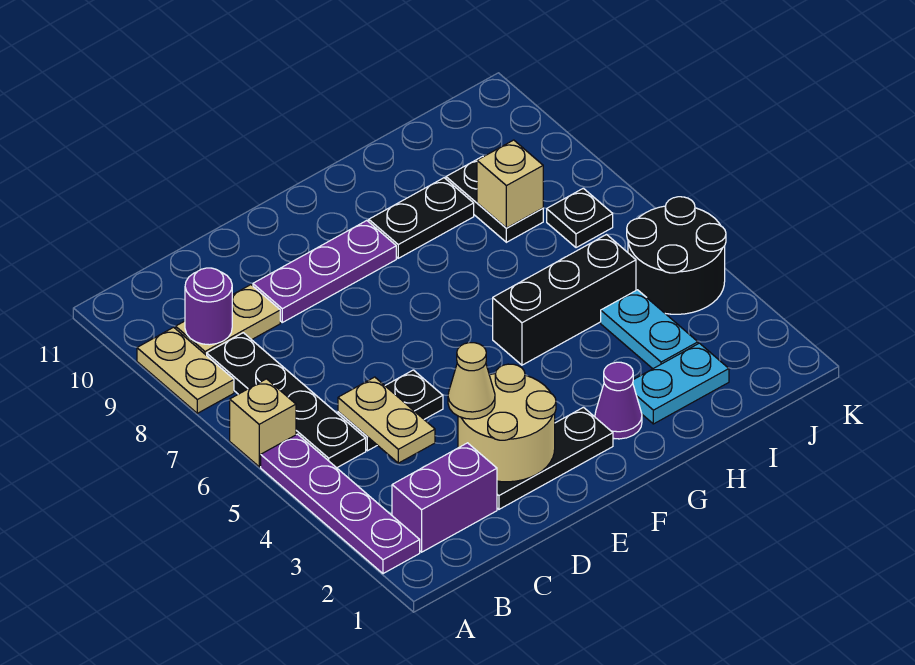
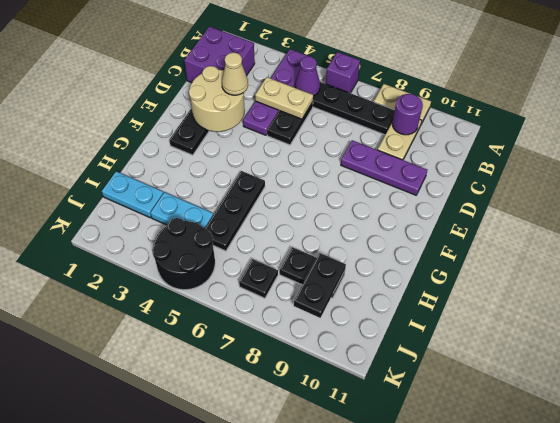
purple 1x4 plate [261,434,420,574] -> purple 1x4 plate turned to [243,49,310,135]
tan 1x1 brick [230,379,296,467] -> purple 1x1 brick [326,52,360,93]
purple 1x2 brick [392,443,497,552] -> purple 2x2 brick [184,26,255,83]
purple 1x3 plate [253,221,396,322] -> purple 1x3 plate turned to [341,140,427,195]
purple 1x1 cone [595,362,642,439] -> purple 1x1 cone moved to [295,57,320,96]
black 1x3 brick [493,235,636,365] -> black 1x3 plate [205,171,265,251]
black 1x2 plate [369,178,474,258] -> black 1x2 plate moved to [294,253,346,318]
cyan 1x2 plate [633,343,729,424] -> cyan 1x2 plate turned to [102,171,163,218]
tan 1x1 brick [477,140,543,228] -> none

